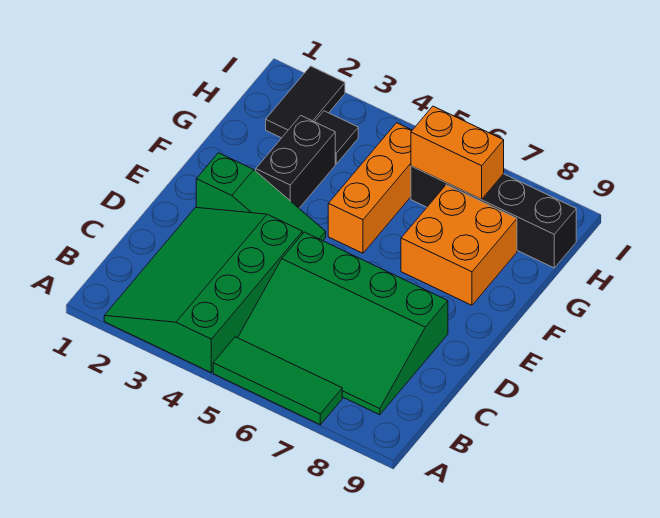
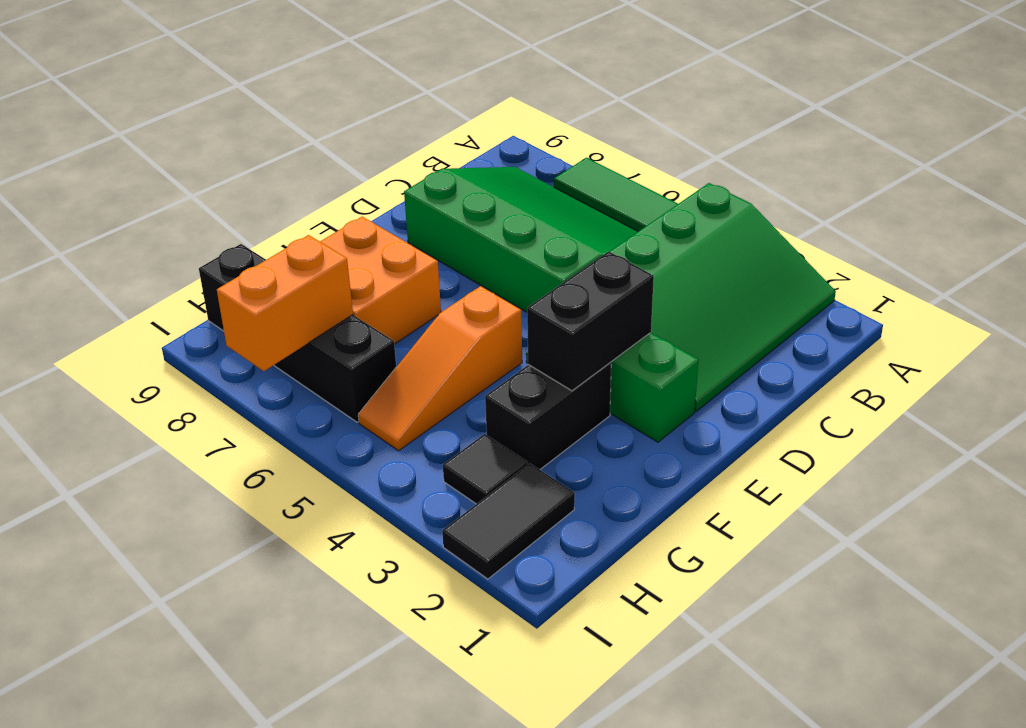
none -> black 1x2 brick [527,252,654,391]
orange 1x3 brick [328,123,412,253] -> orange 1x3 slope [358,286,522,451]
orange 1x2 brick [411,106,504,199] -> orange 1x2 brick turned to [217,235,353,371]

